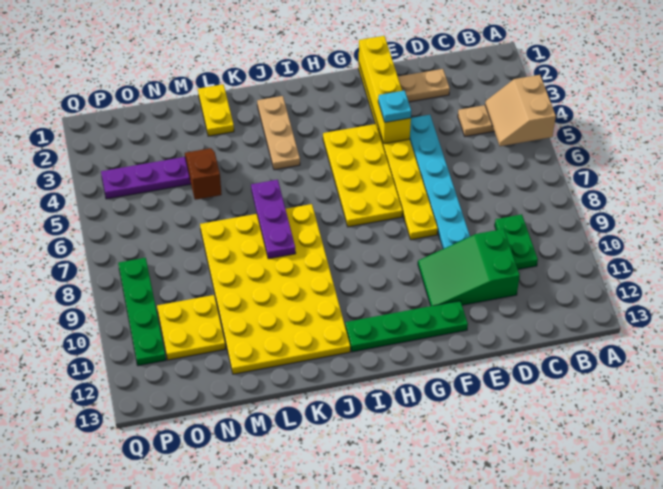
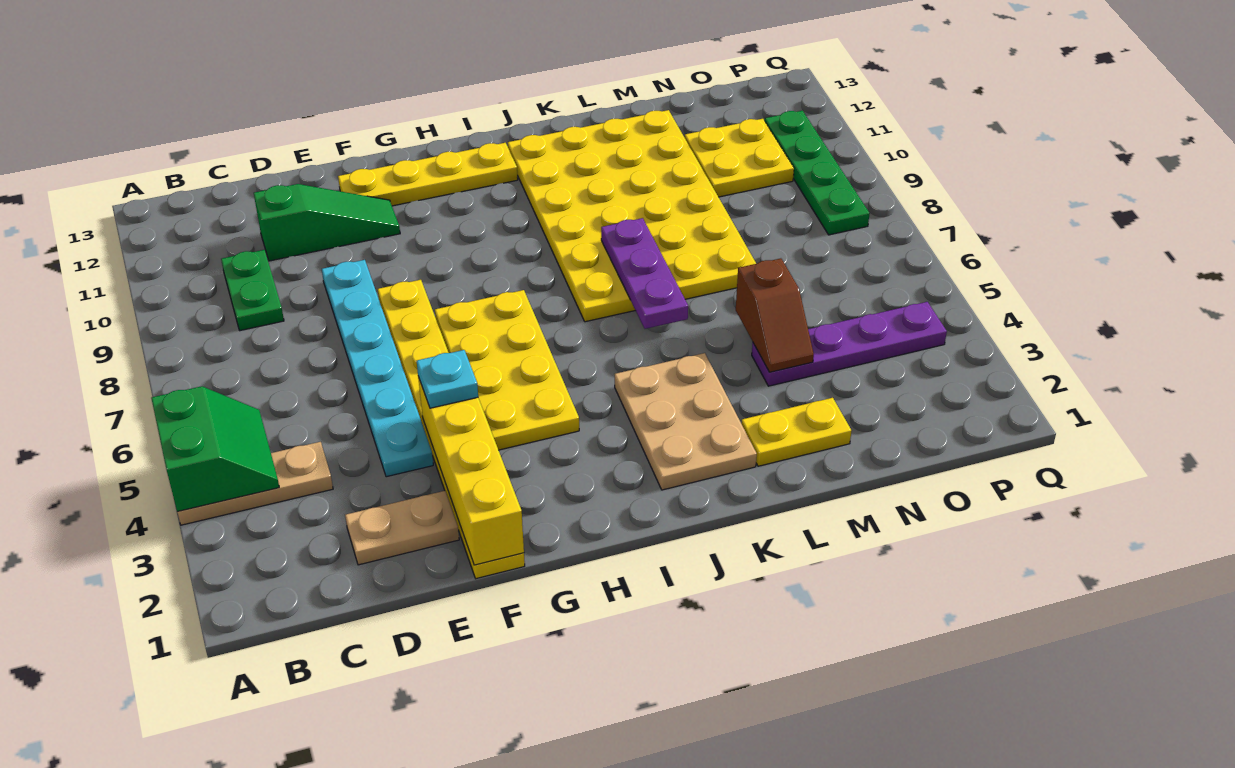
tan 2x2 slope [485,75,556,146] -> green 2x2 slope [151,386,279,512]
green 2x3 slope [418,229,520,306] -> green 1x3 slope [254,184,400,261]
green 1x4 plate [345,301,468,352] -> yellow 1x4 plate [338,143,518,206]
tan 1x3 plate [257,96,300,170] -> tan 2x3 plate [615,353,757,490]
yellow 1x2 plate [198,84,234,136] -> yellow 1x2 plate turned to [741,398,852,466]

